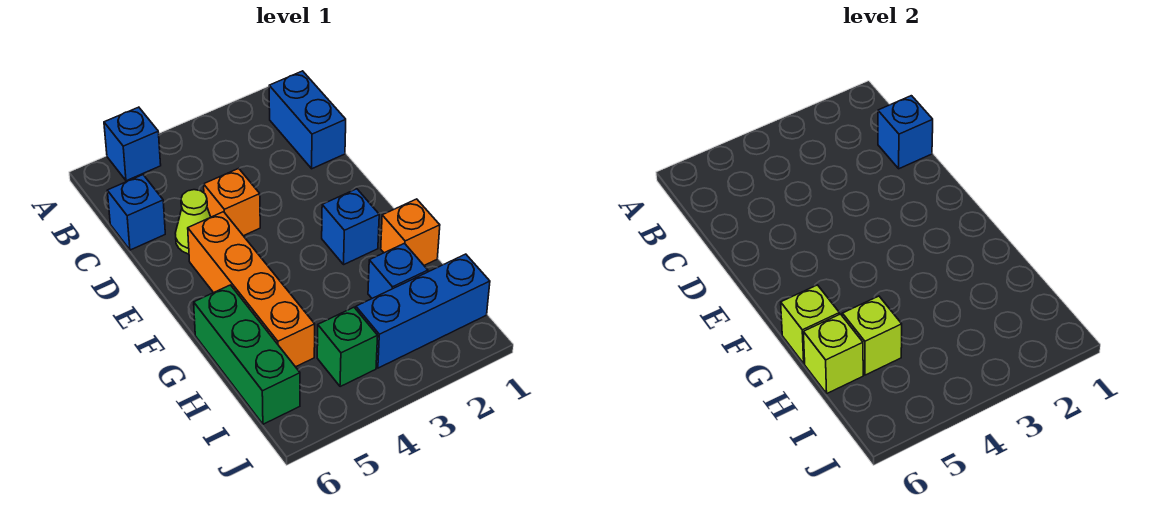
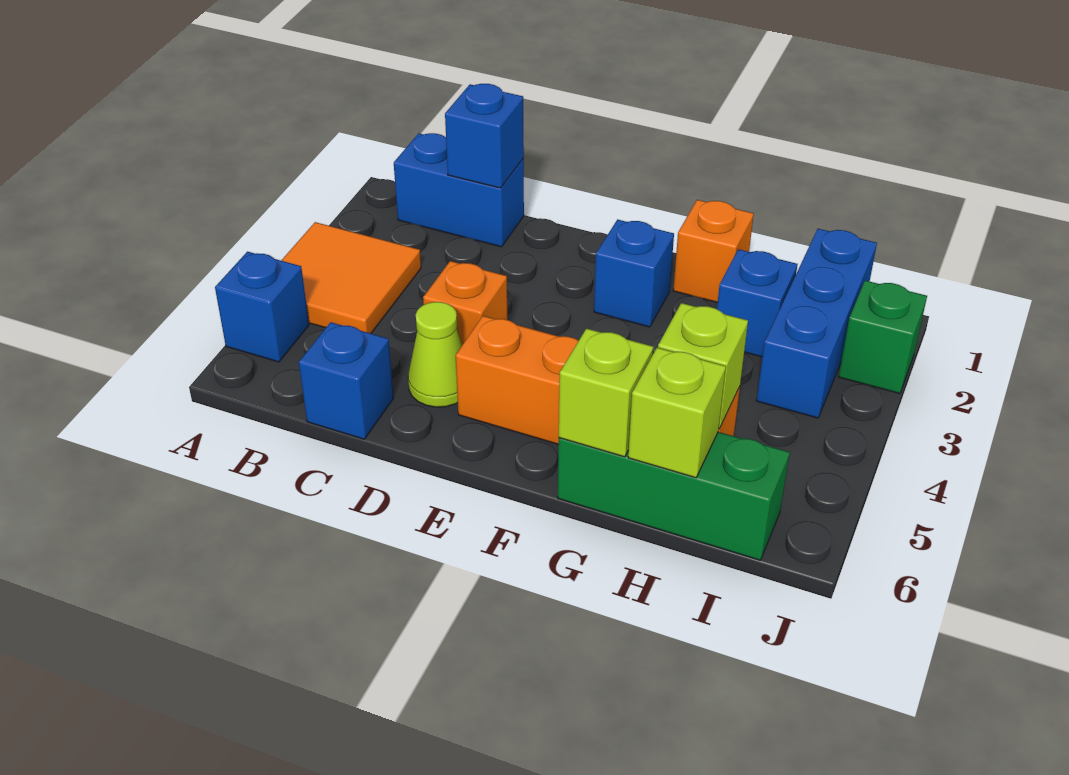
none -> orange 2x2 tile [281,222,421,333]
green 1x1 brick [317,307,378,387] -> green 1x1 brick moved to [839,281,927,394]

